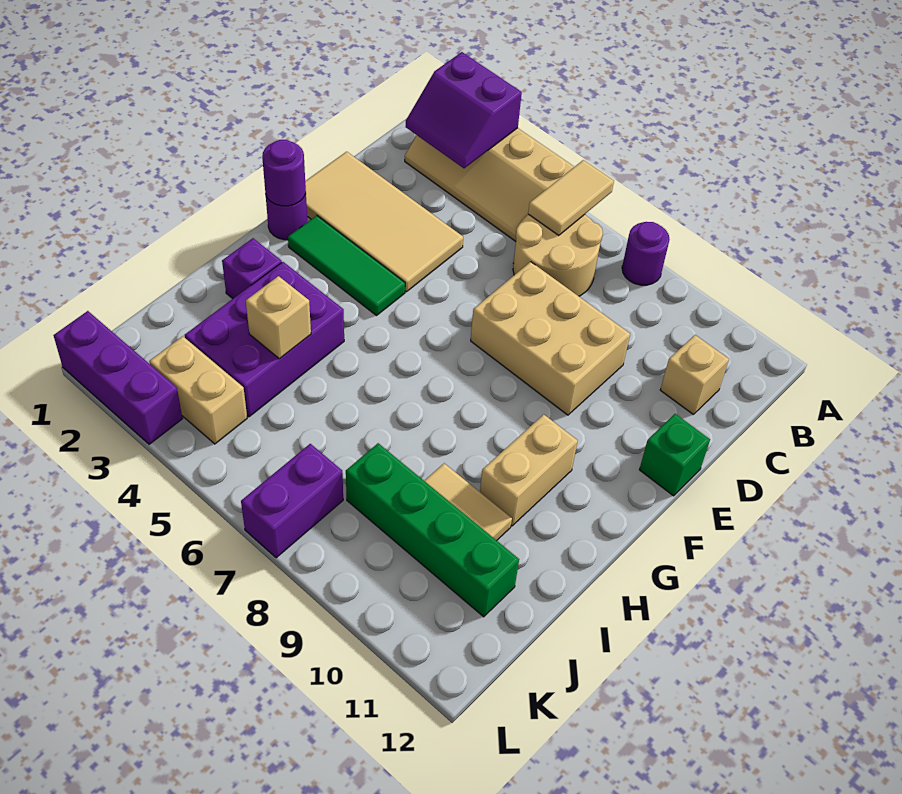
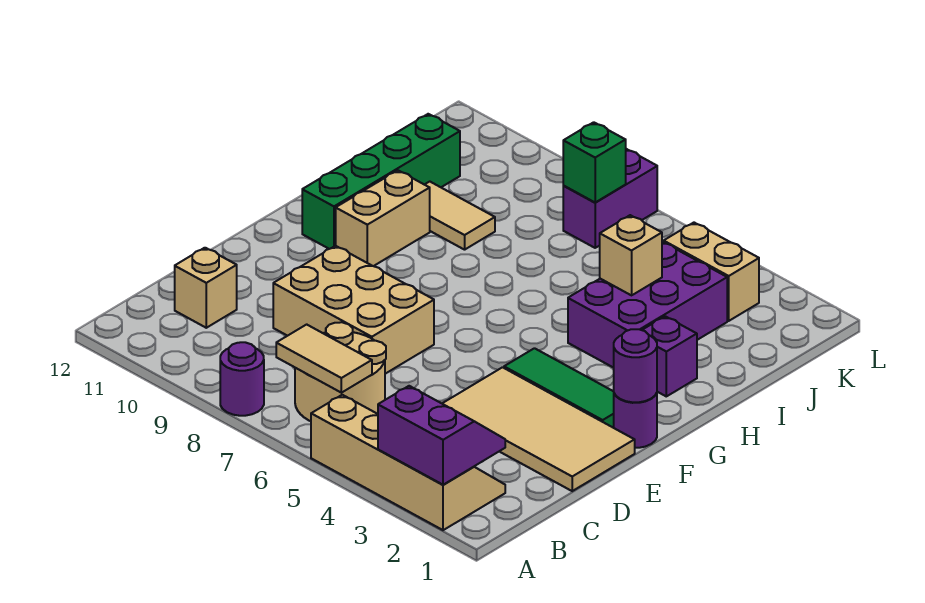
tan 1x2 tile [528,160,614,236] -> tan 1x2 tile turned to [276,324,372,393]
green 1x1 brick [639,414,710,496] -> green 1x1 brick moved to [563,122,626,203]
green 1x4 brick [346,443,519,617] -> green 1x4 brick turned to [302,114,460,249]
purple 1x3 brick [54,311,183,444] -> none

